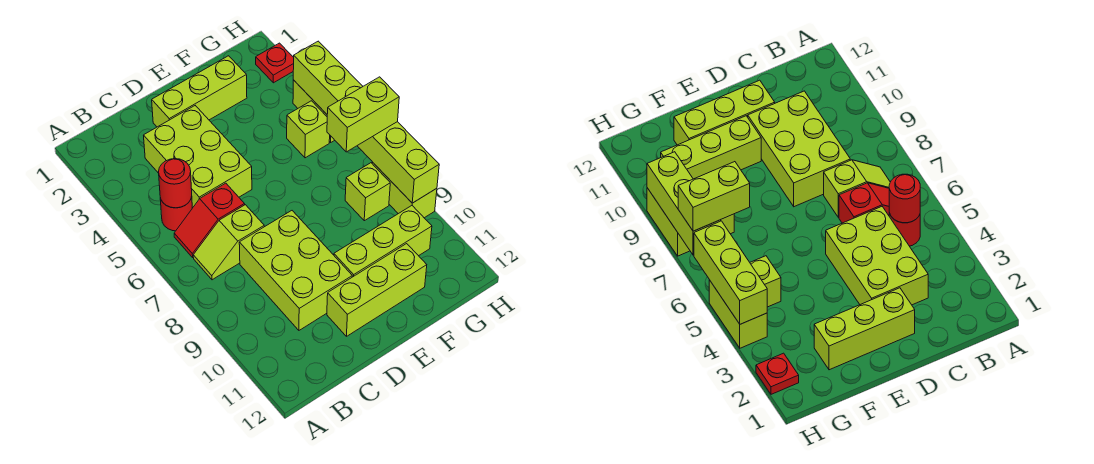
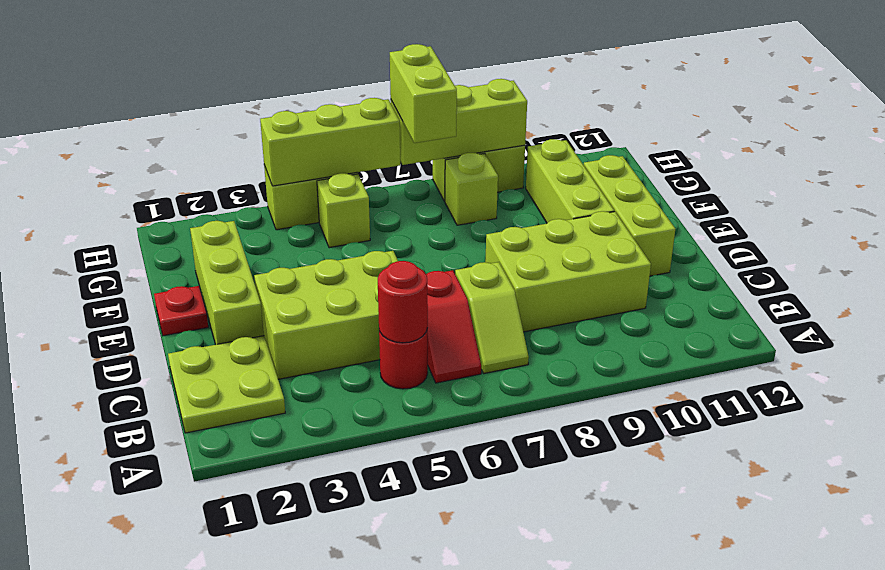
none -> lime 2x2 plate [168,336,285,433]
red 1x1 plate [256,43,294,83] -> red 1x1 plate moved to [154,286,208,336]

